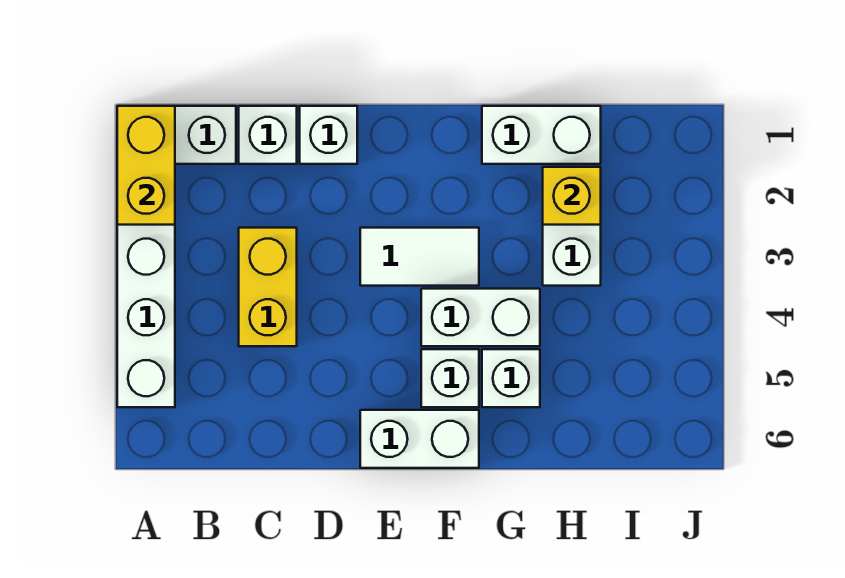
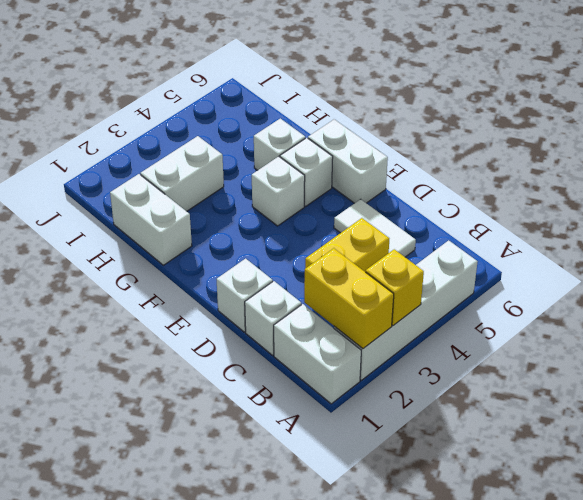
yellow 1x2 brick [117,106,175,225] -> yellow 1x2 brick turned to [304,248,394,349]
white 1x2 tile [360,228,479,286] -> white 1x2 tile moved to [334,199,416,257]
white 1x2 brick [421,289,540,346] -> white 1x1 brick [252,156,305,226]
yellow 1x1 brick [543,167,601,225] -> yellow 1x1 brick moved to [366,249,424,326]

